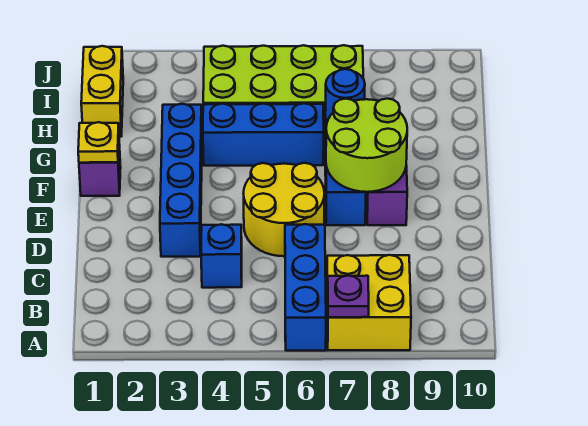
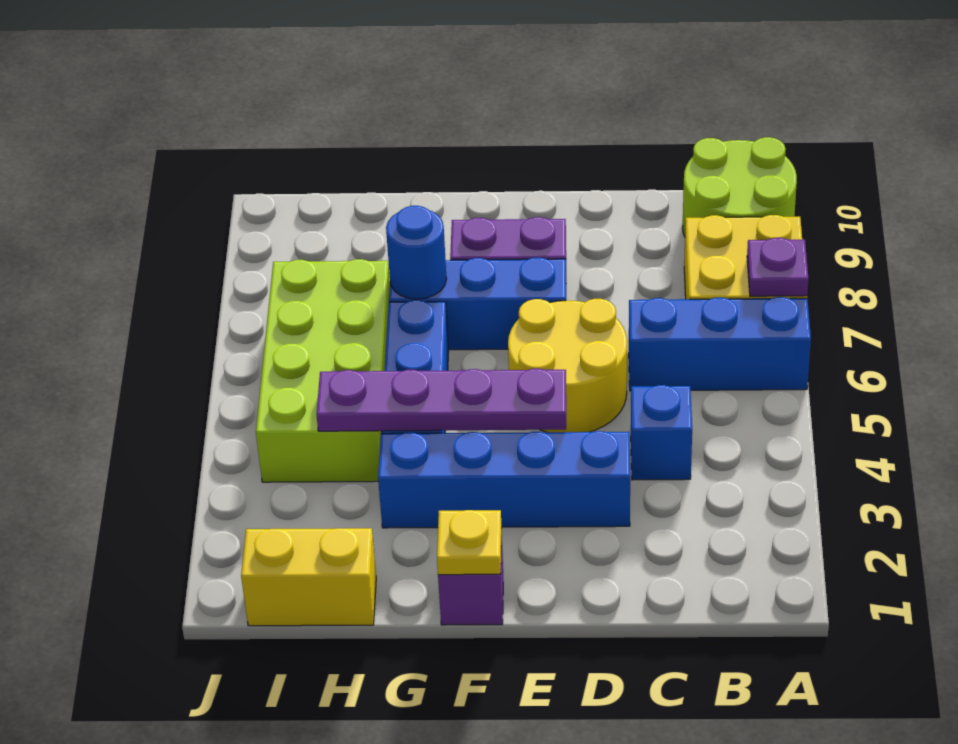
none -> purple 1x4 plate [317,369,566,431]
lime 2x2 round brick [326,99,407,192] -> lime 2x2 round brick moved to [683,137,797,237]

